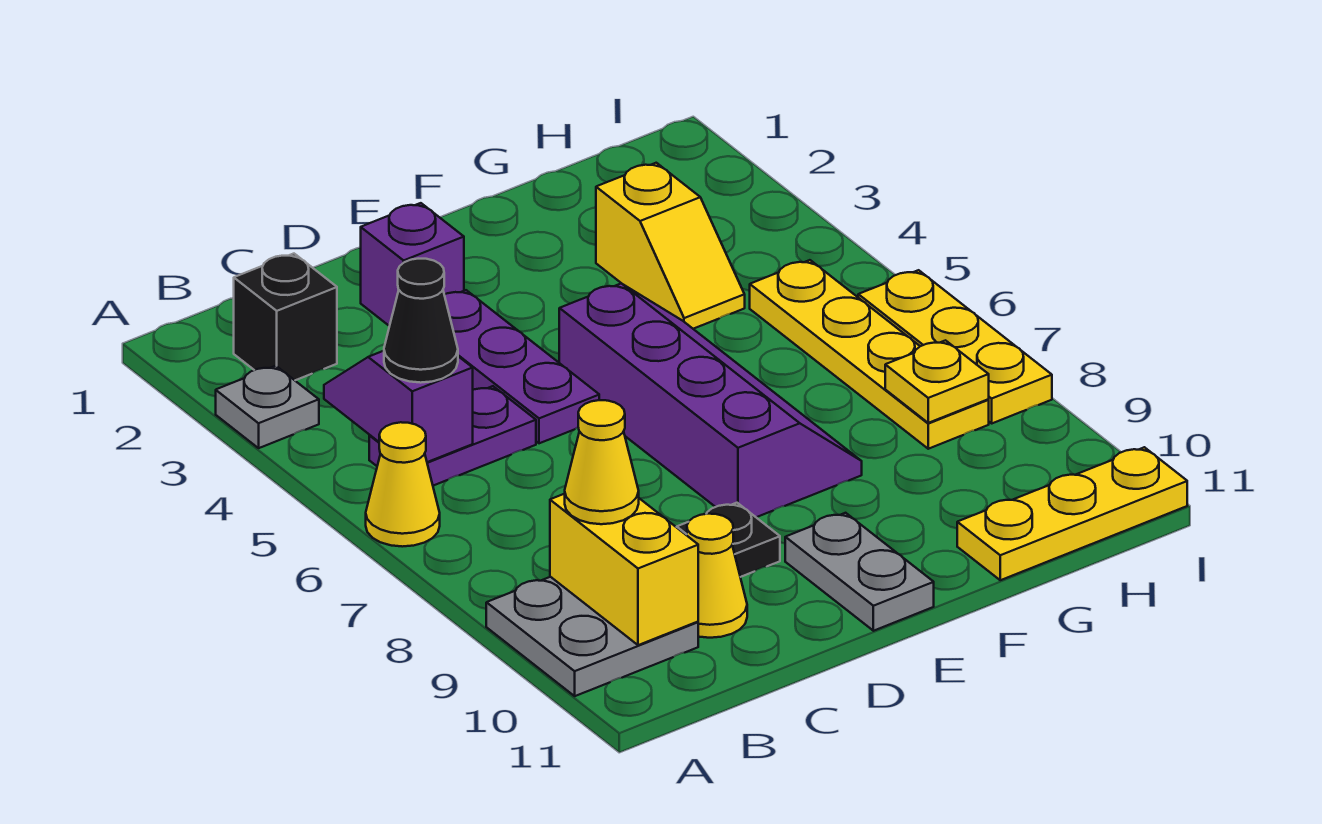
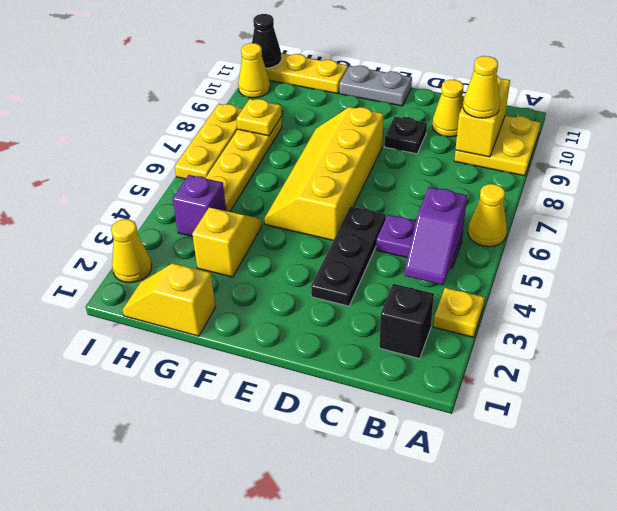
grey 1x1 plate [216,366,319,448] -> yellow 1x1 plate [433,288,485,337]
grey 2x2 plate [486,577,698,696] -> yellow 2x2 plate [454,116,541,176]
black 1x1 cone [384,259,458,383] -> black 1x1 cone moved to [252,14,282,68]
purple 1x1 brick [361,203,464,326] -> purple 1x1 brick moved to [173,175,226,237]
purple 1x3 plate [444,290,599,443] -> black 1x3 plate [311,206,386,306]
purple 2x4 slope [559,283,862,517] -> yellow 2x4 slope [264,107,383,240]
grey 1x2 plate [785,513,934,631] -> grey 1x2 plate turned to [339,66,412,106]
none -> yellow 1x2 slope [122,263,215,336]
none -> yellow 1x1 cone [111,219,152,283]
none -> yellow 1x1 cone [238,43,270,98]

